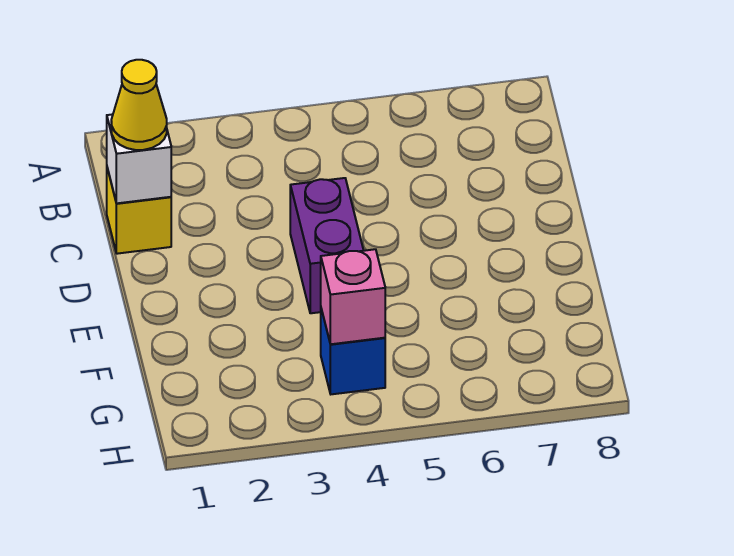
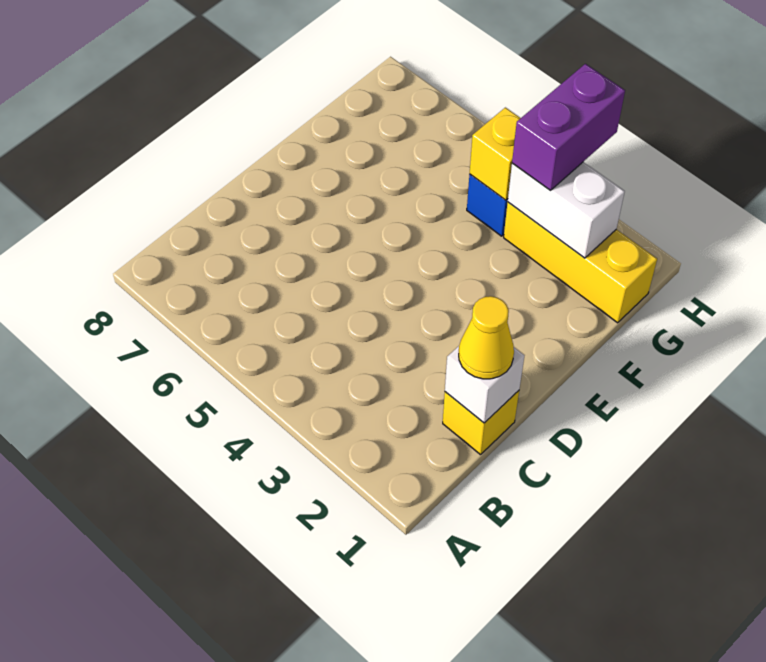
purple 1x2 brick [290,178,364,313] -> purple 1x2 brick moved to [512,64,625,190]
none -> yellow 1x3 brick [504,202,657,323]
none -> white 1x2 brick [508,162,625,258]
pink 1x1 brick [321,249,385,344] -> yellow 1x1 brick [470,108,521,200]

